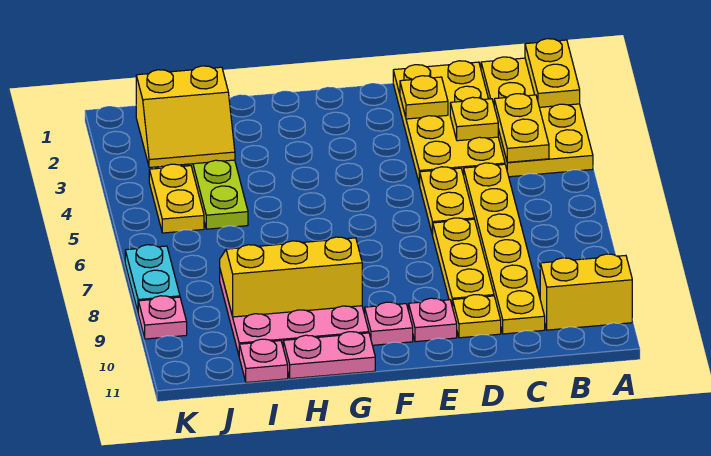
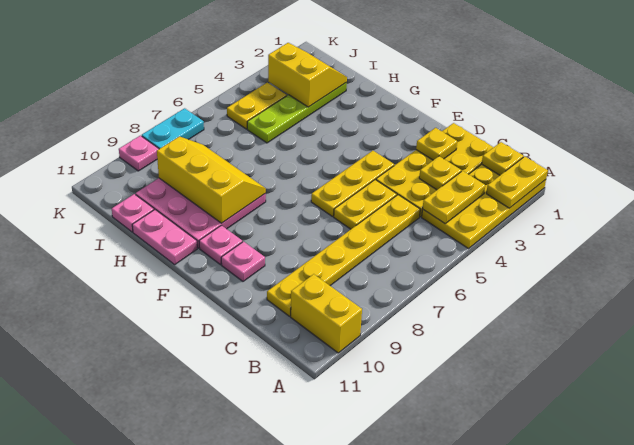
yellow 1x3 plate [433,218,494,307] -> yellow 1x3 plate moved to [311,151,394,217]
yellow 1x1 plate [453,295,501,338] -> yellow 1x1 plate moved to [482,142,523,175]
yellow 2x2 slope [136,66,235,168] -> yellow 2x2 slope turned to [268,43,347,107]

